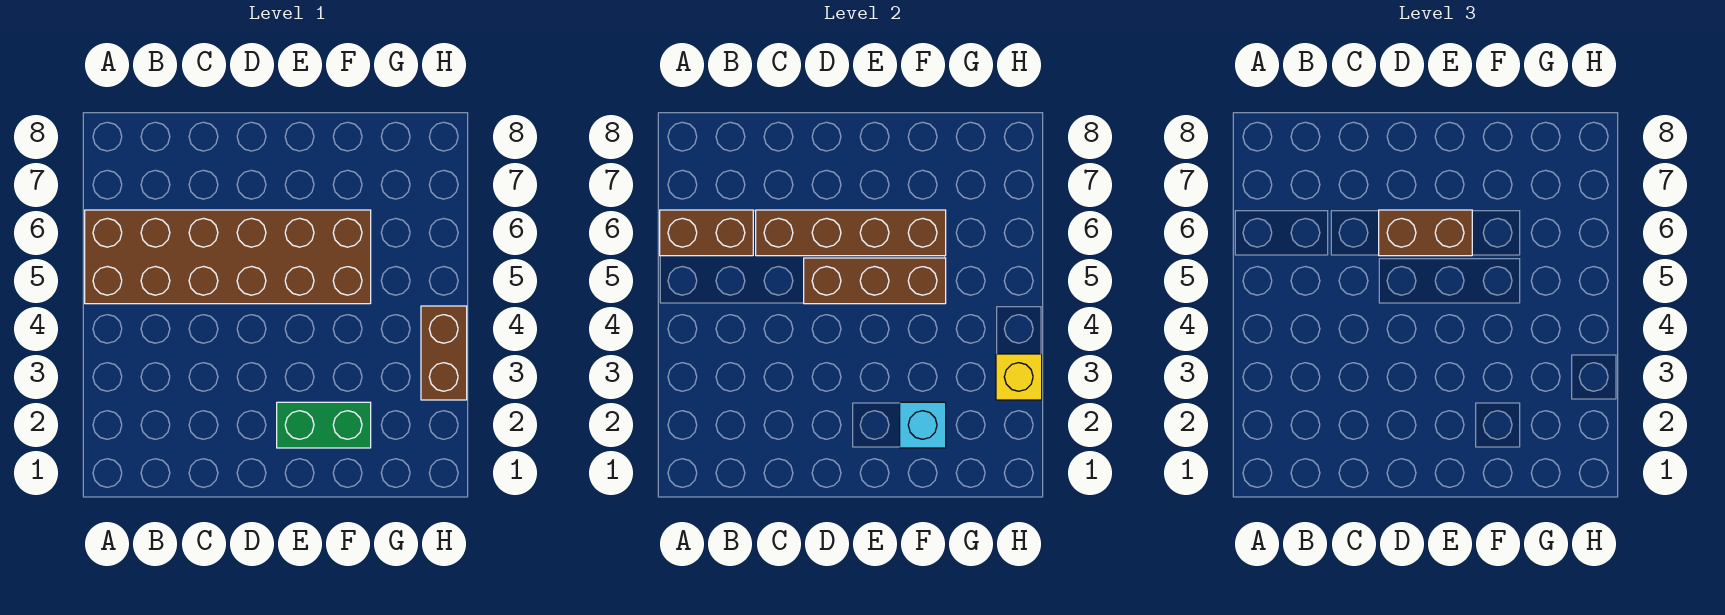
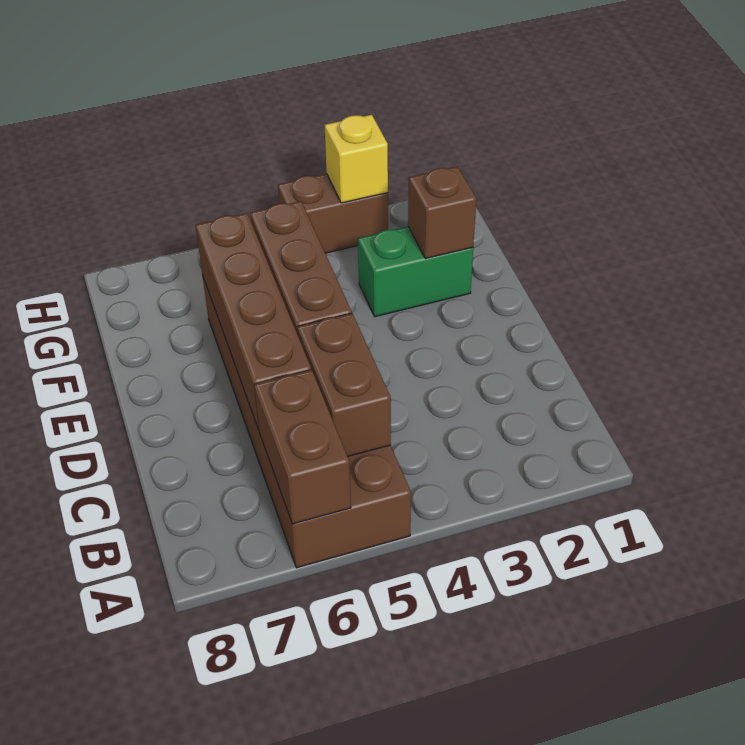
brown 1x2 brick [1379,210,1472,256] -> brown 1x2 brick moved to [297,313,391,456]
green 1x2 brick [277,402,371,448] -> green 1x2 brick turned to [358,227,473,317]
cyan 1x1 brick [900,402,946,448] -> brown 1x1 brick [408,166,476,258]

